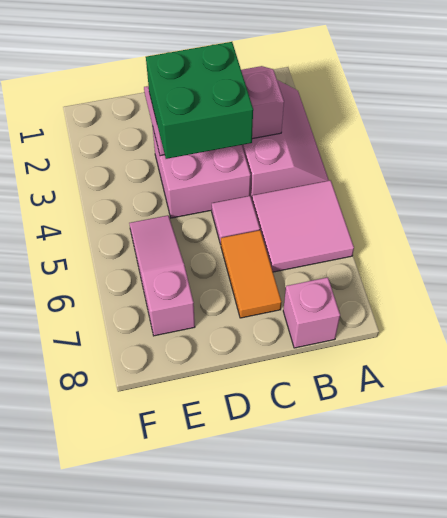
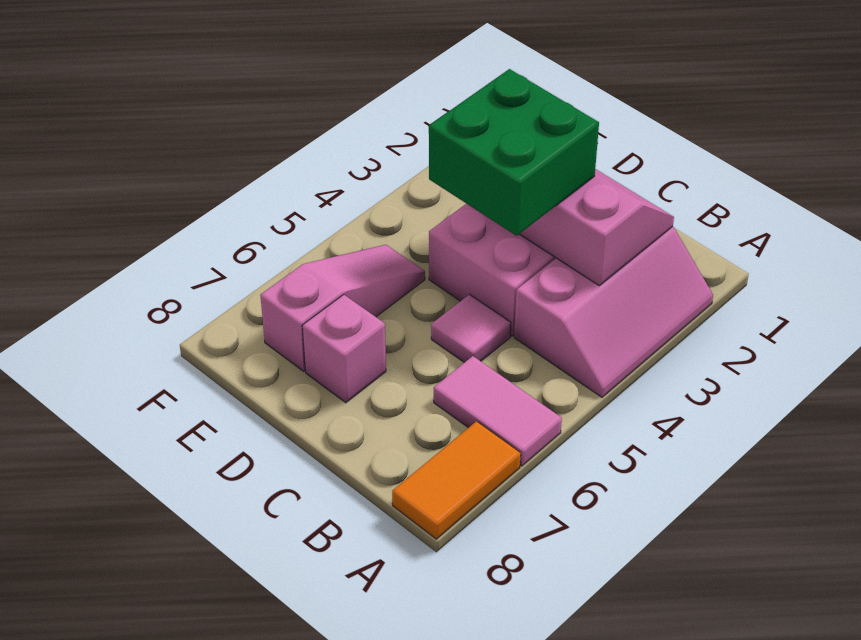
pink 2x2 tile [252,180,354,272] -> pink 1x2 tile [434,356,562,466]
pink 1x1 brick [283,277,340,348] -> pink 1x1 brick moved to [302,295,386,403]
orange 1x2 tile [221,230,281,318] -> orange 1x2 tile moved to [392,421,521,539]

